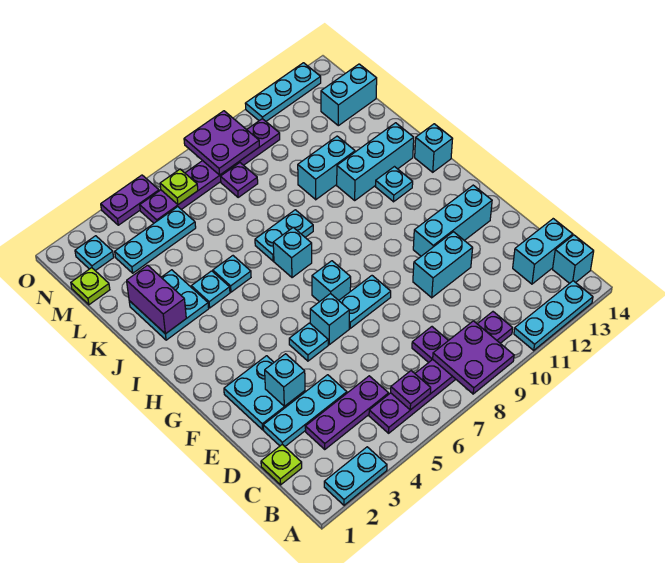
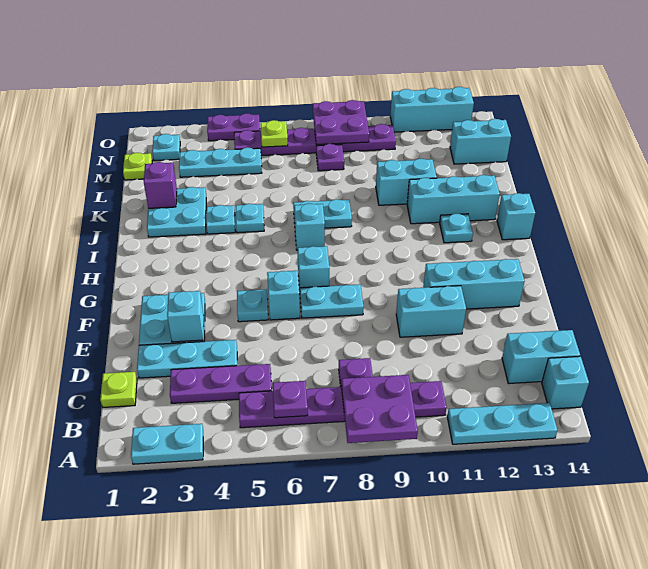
purple 1x2 brick [127,265,186,334] -> purple 1x1 brick [144,162,177,208]
cyan 1x3 plate [245,63,321,121] -> cyan 1x3 brick [390,87,474,132]

